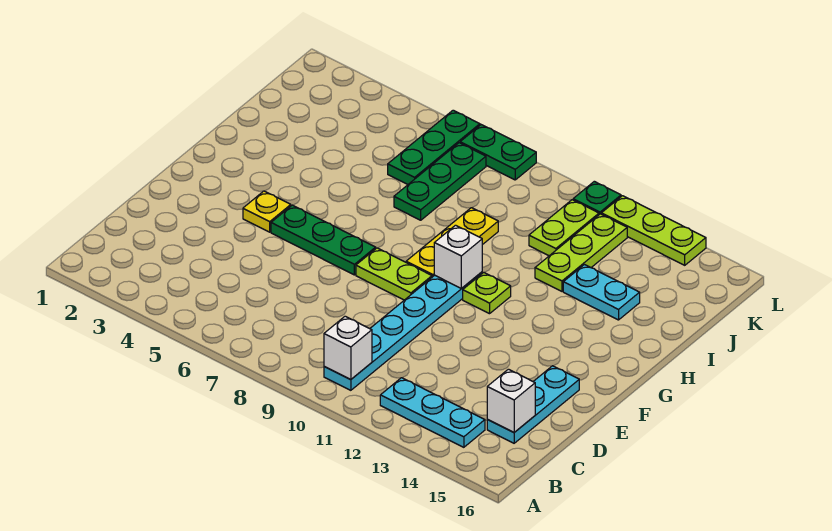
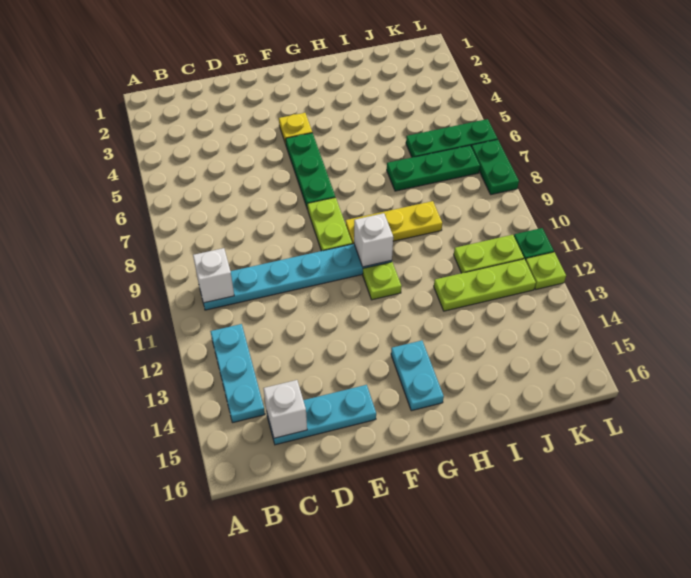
cyan 1x2 plate [563,265,640,320] -> cyan 1x2 plate moved to [391,341,444,411]
lime 1x3 plate [601,196,706,265] -> lime 1x1 plate [525,252,566,289]

